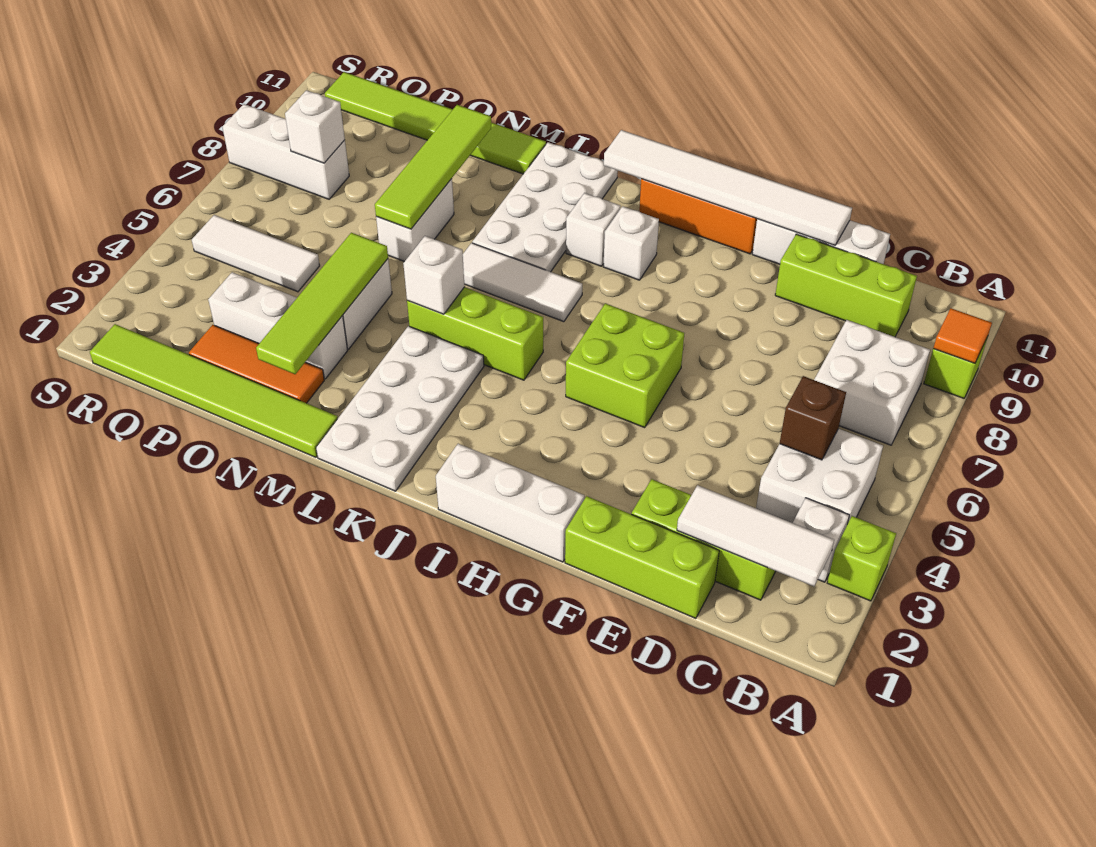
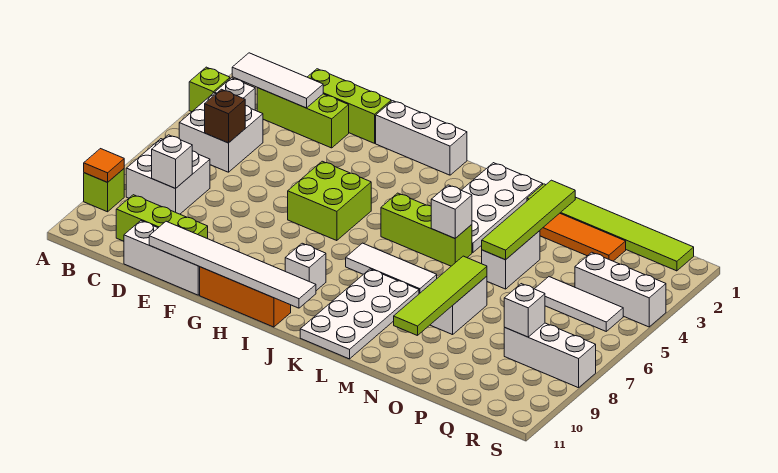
white 1x1 brick [566,193,620,266] -> white 1x1 brick moved to [152,135,192,188]
lime 1x6 tile [325,72,546,174] -> none
white 1x3 brick [208,272,348,379] -> white 1x3 brick moved to [575,252,666,327]

